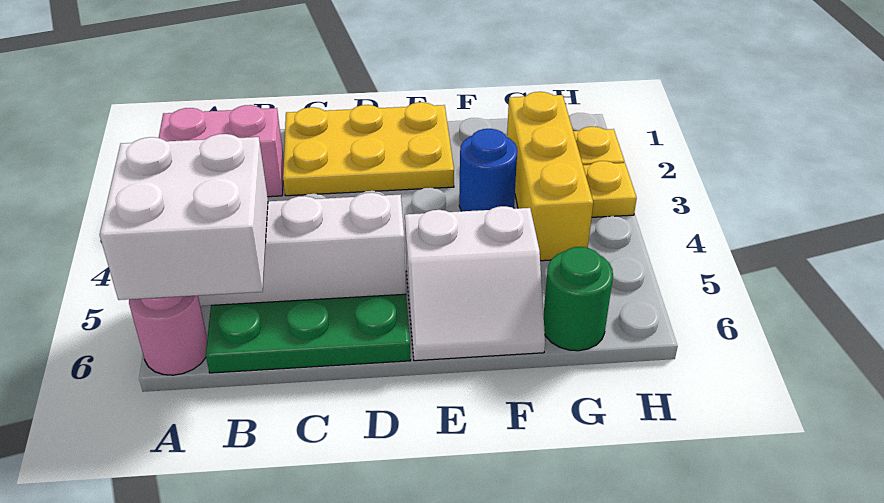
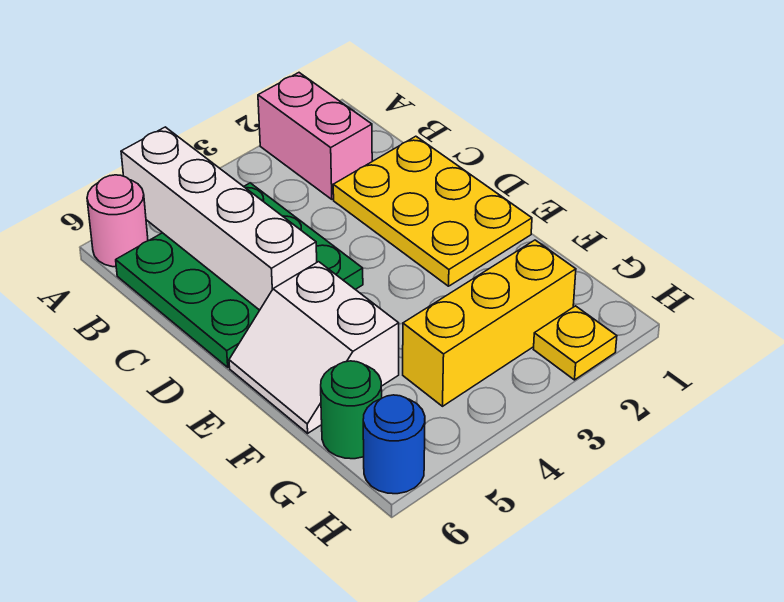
white 2x2 brick [100,134,268,300] -> none
blue 1x1 round brick [459,129,517,211] -> blue 1x1 round brick moved to [363,395,425,494]
yellow 1x1 plate [583,161,637,217] -> none

